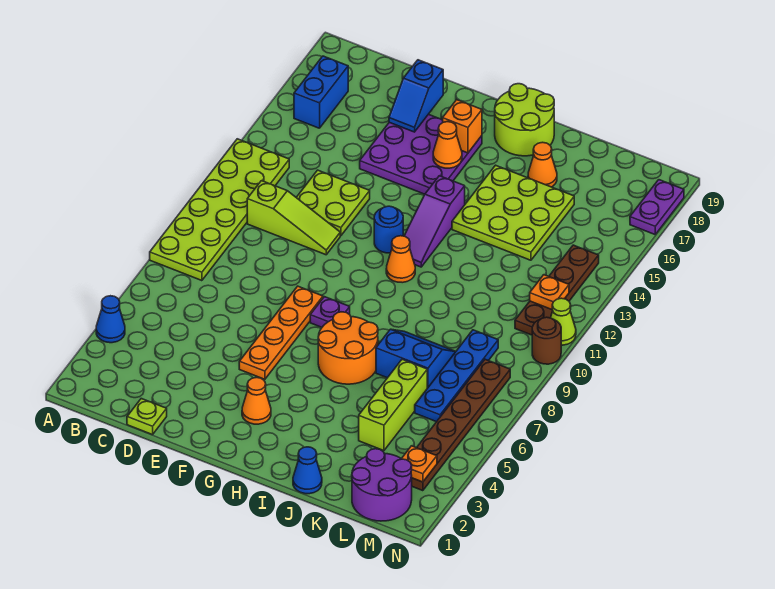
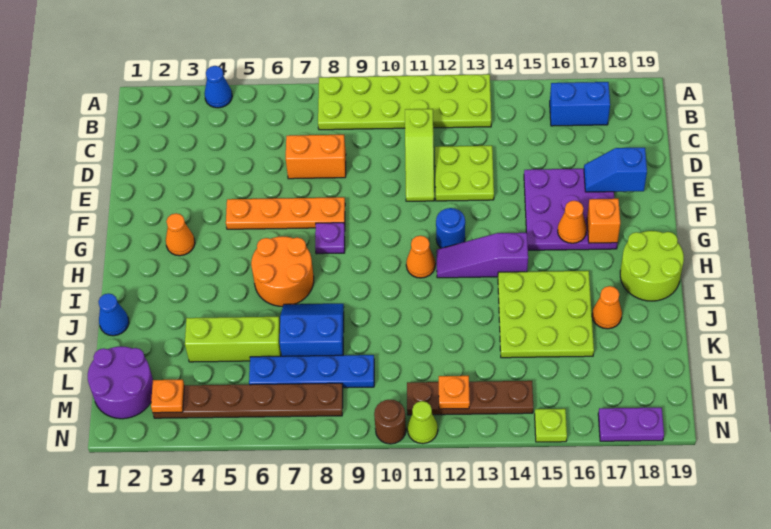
lime 1x1 plate [127,399,167,435] -> lime 1x1 plate moved to [535,409,567,442]
none -> orange 1x2 brick [286,135,346,179]
blue 2x2 slope [376,329,456,388] -> blue 2x2 slope turned to [280,304,344,356]

